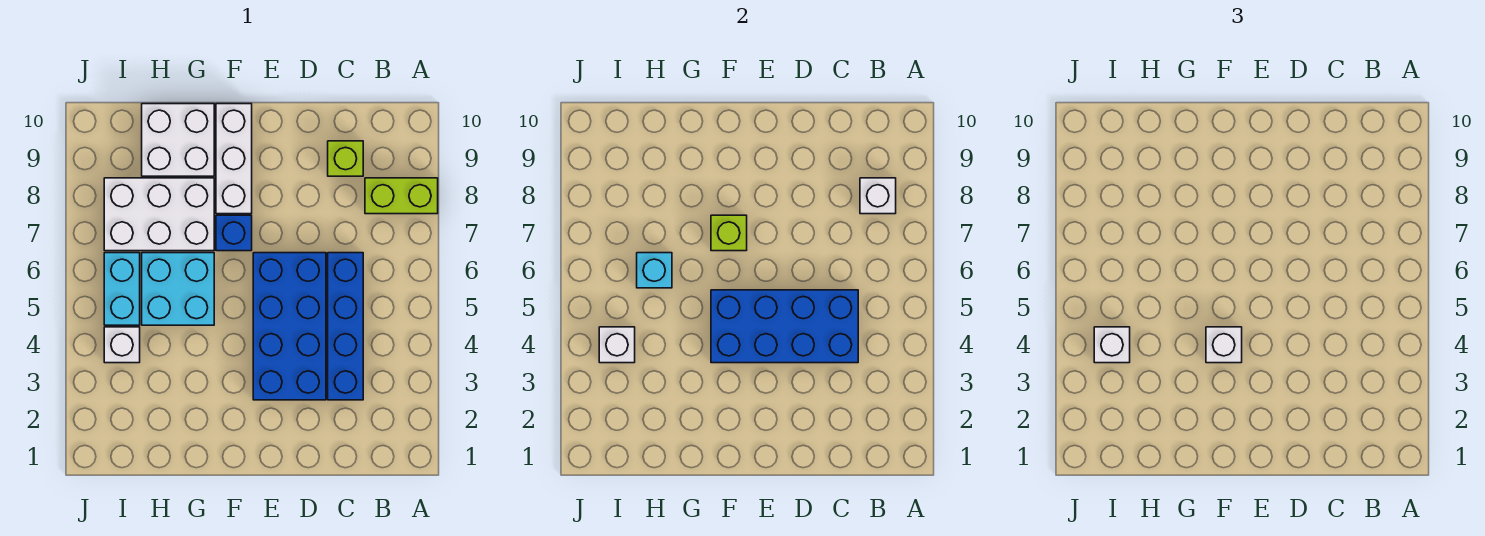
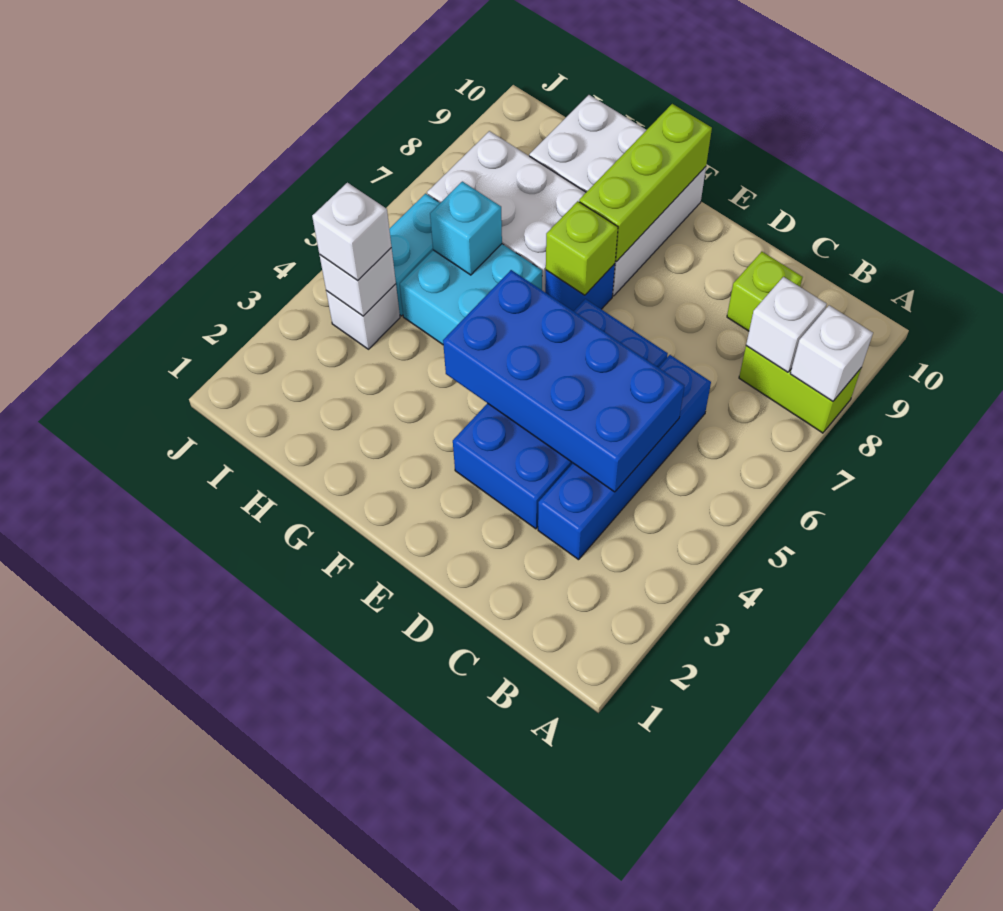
white 1x1 brick [1206,327,1242,363] -> white 1x1 brick moved to [790,305,873,401]
none -> lime 1x3 brick [579,104,712,262]

